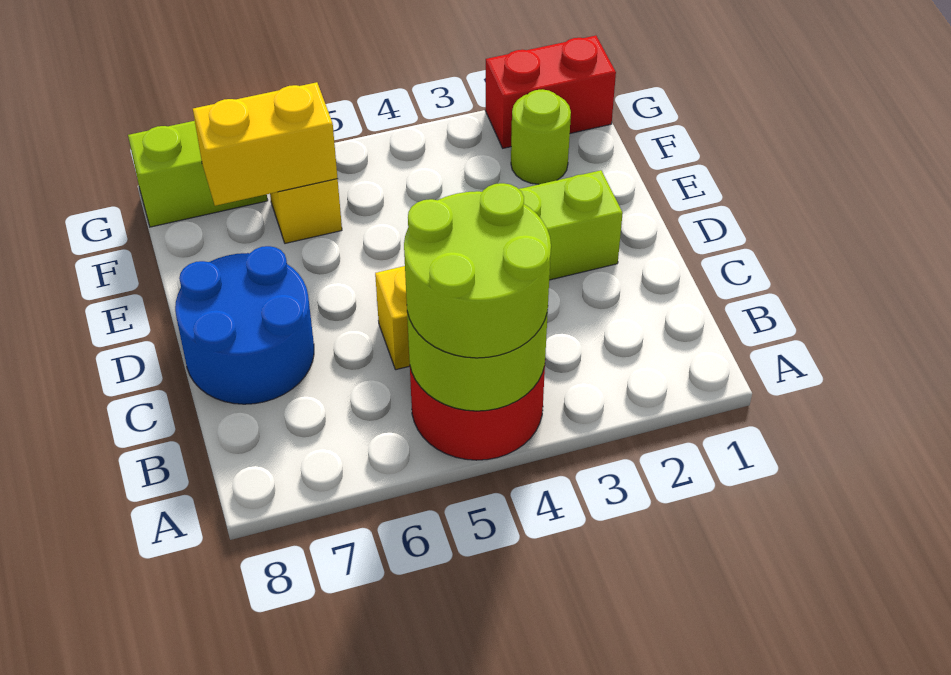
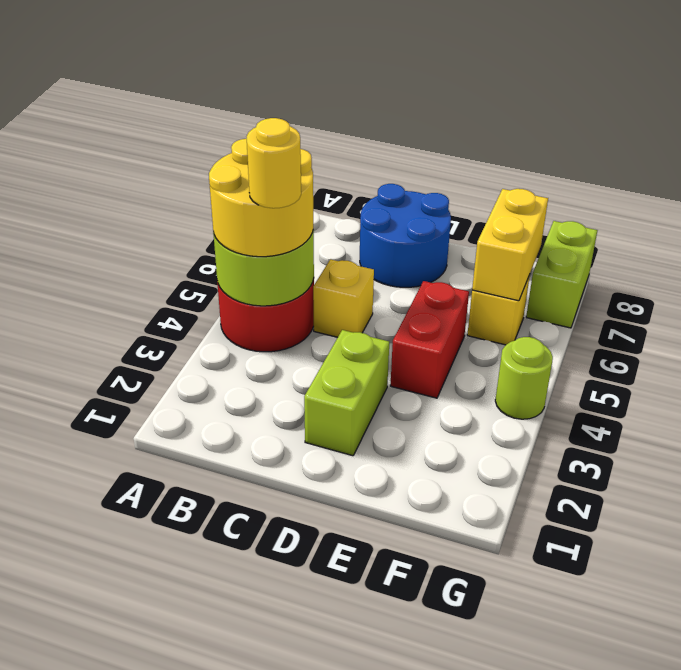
lime 2x2 round brick [404,183,551,358] -> yellow 2x2 round brick [209,139,313,257]
none -> yellow 1x1 round brick [247,118,301,208]
lime 1x1 round brick [511,89,571,184] -> lime 1x1 round brick moved to [495,337,553,419]
red 1x2 brick [485,36,616,148] -> red 1x2 brick moved to [390,281,469,398]

